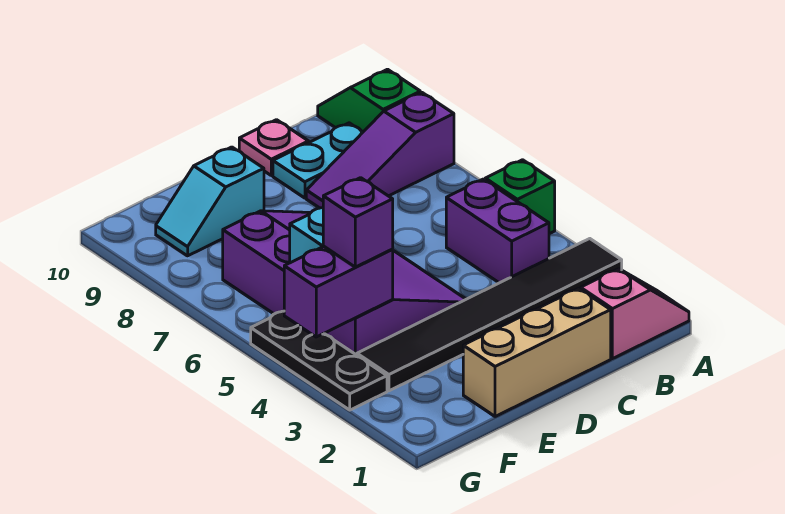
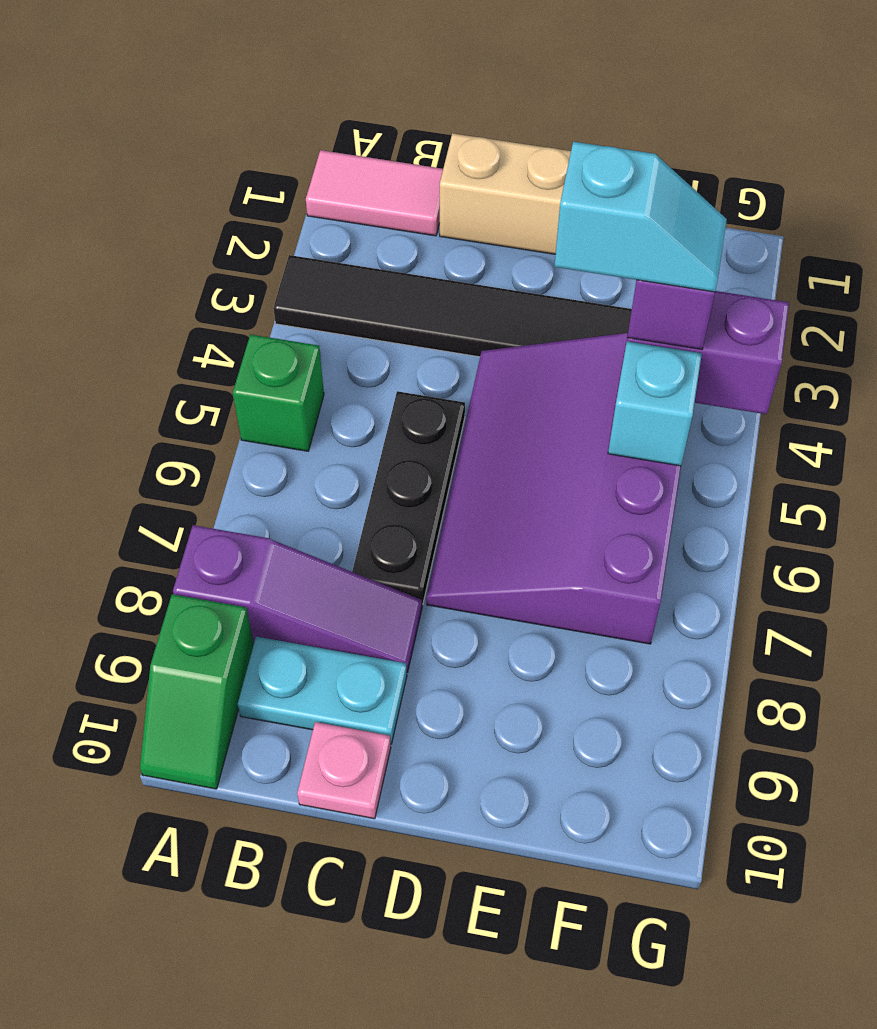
pink 1x2 slope [581,269,689,359] -> pink 1x2 tile [306,150,443,236]
purple 1x2 brick [446,179,549,283] -> none
cyan 1x2 slope [156,147,264,256] -> cyan 1x2 slope moved to [554,142,727,292]
black 1x3 plate [251,311,387,410] -> black 1x3 plate moved to [352,391,465,604]

